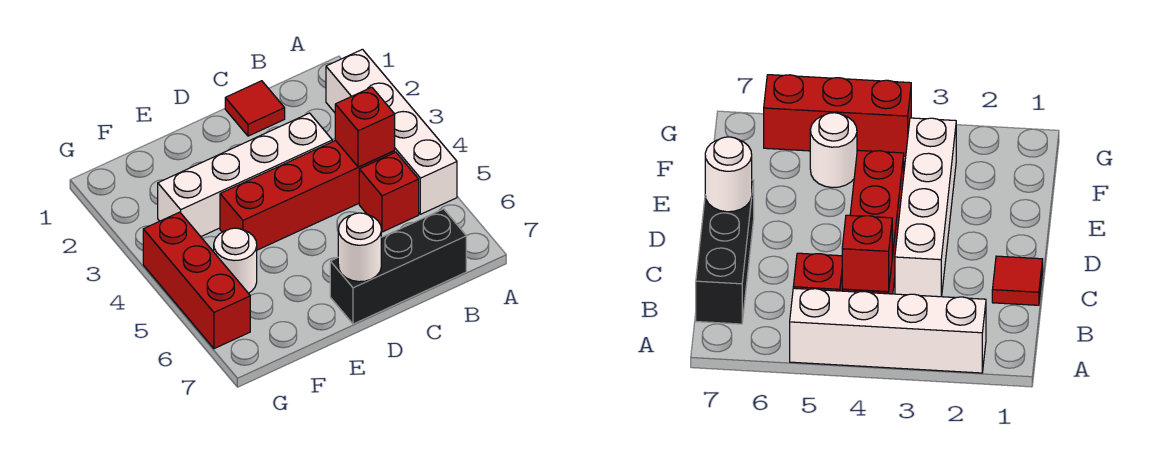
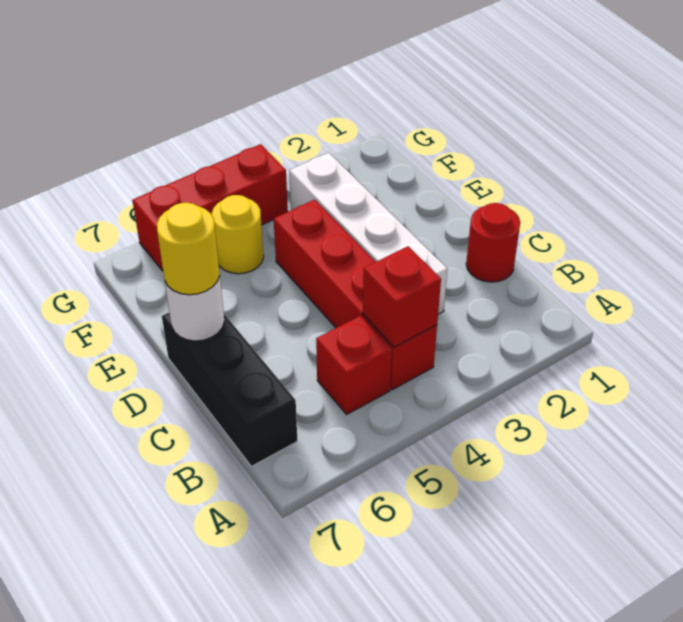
white 1x4 brick [326,49,457,214] -> none
red 1x1 tile [225,81,285,136] -> red 1x1 round brick [466,203,520,282]
none -> yellow 1x1 round brick [157,203,220,295]
white 1x1 round brick [214,228,257,293] -> yellow 1x1 round brick [212,195,264,274]

